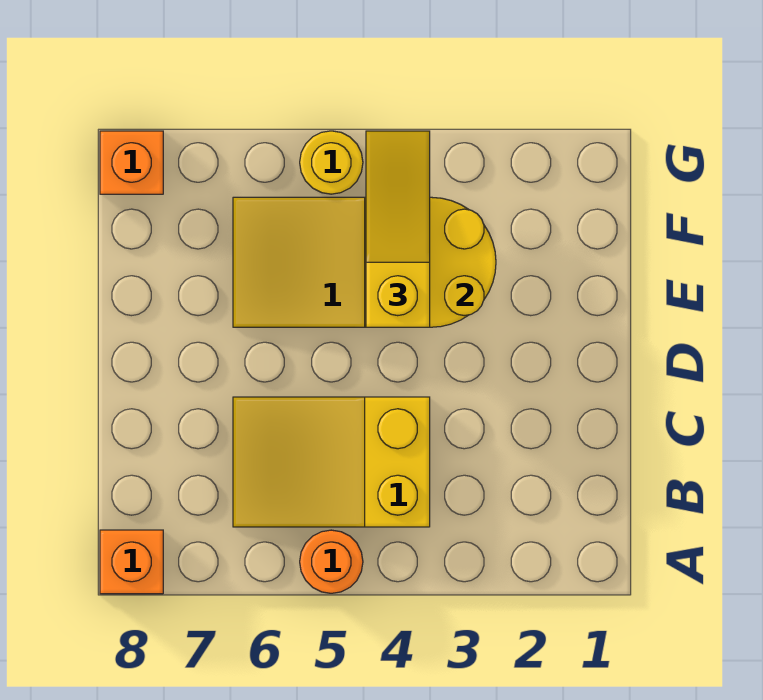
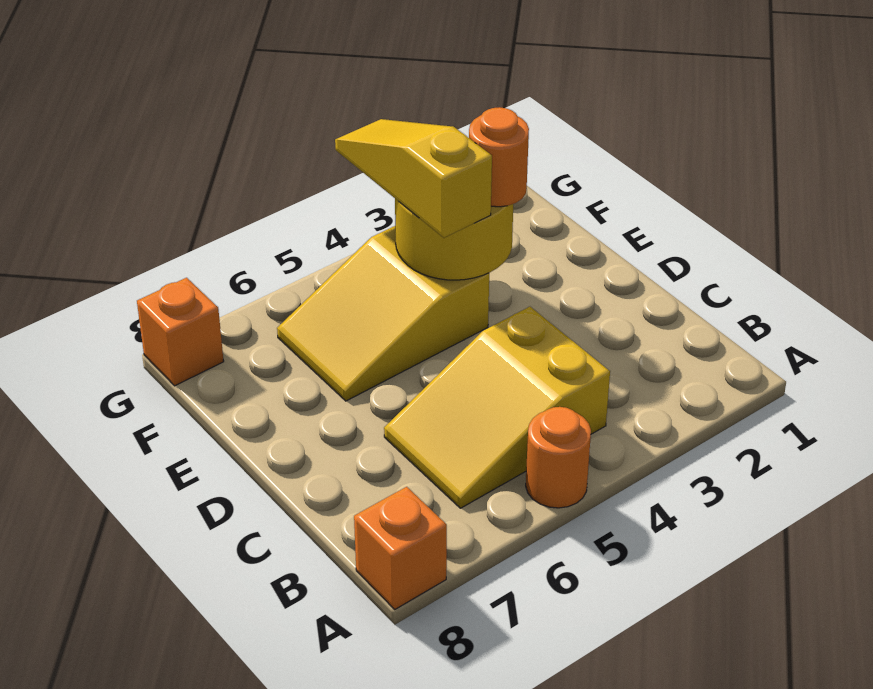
none -> orange 1x1 round brick [469,107,529,207]
yellow 1x1 round brick [300,131,363,194] -> none

